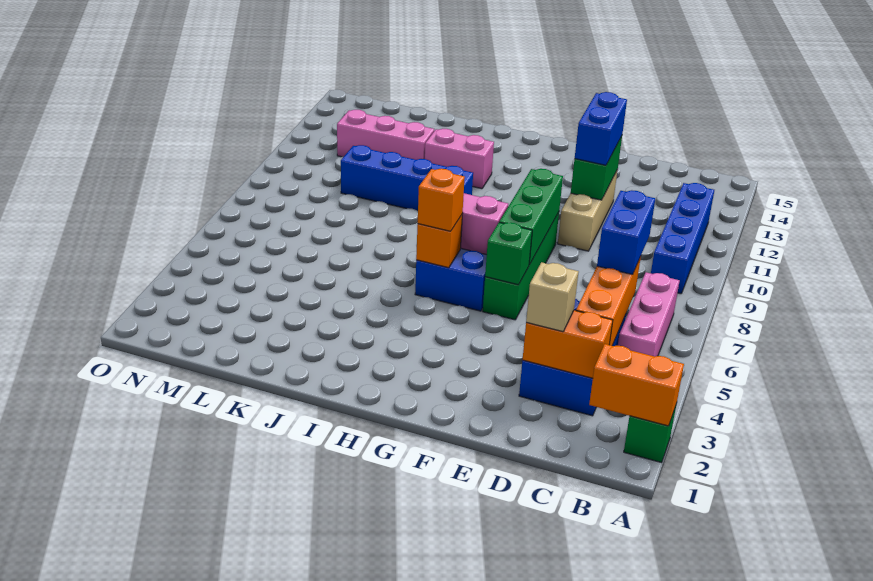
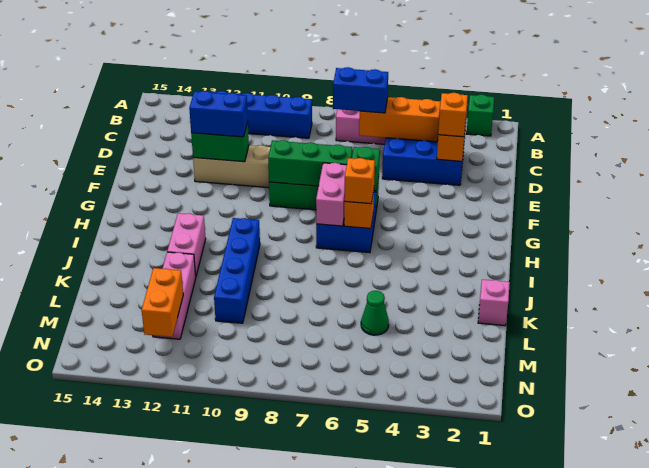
orange 1x2 brick [589,344,684,426] -> orange 1x2 brick moved to [142,268,183,337]
tan 1x1 brick [526,262,579,332] -> orange 1x1 brick [438,93,468,137]
none -> pink 1x1 brick [478,280,510,326]
none -> green 1x1 cone [361,291,389,335]

